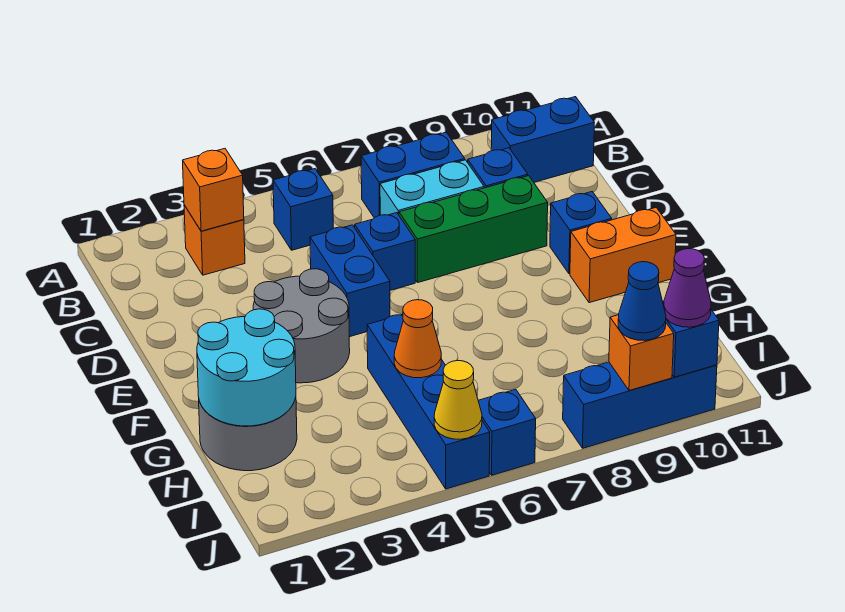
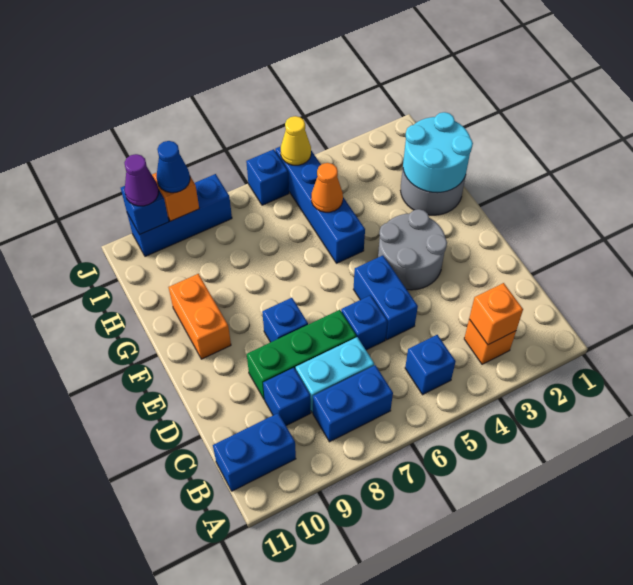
blue 1x1 brick [550,192,612,274] -> blue 1x1 brick moved to [262,298,308,342]
orange 1x2 brick [570,208,676,303] -> orange 1x2 brick turned to [169,274,231,359]

